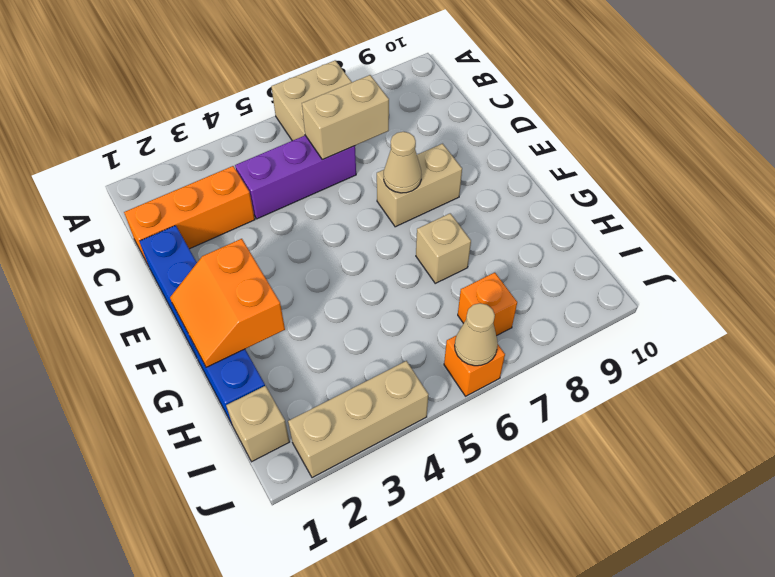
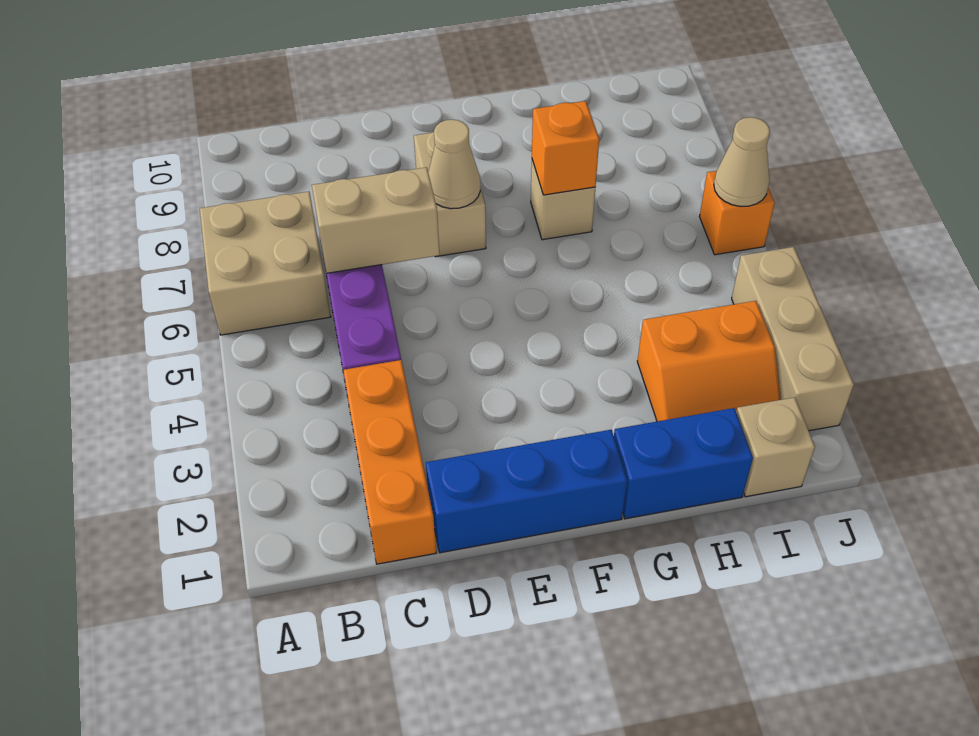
tan 1x2 brick [302,75,389,160] -> tan 1x2 brick turned to [312,167,440,273]
orange 2x2 slope [170,239,285,367] -> orange 2x2 slope moved to [637,301,781,421]
orange 1x1 brick [458,273,517,336] -> orange 1x1 brick moved to [532,101,599,195]

